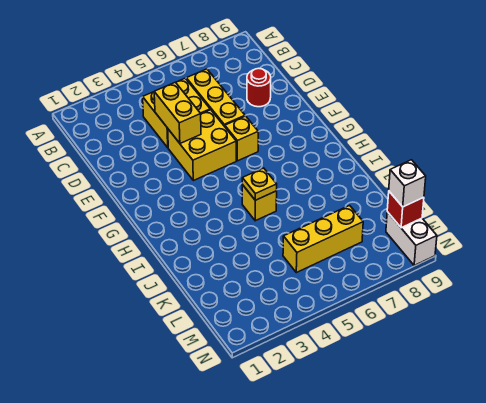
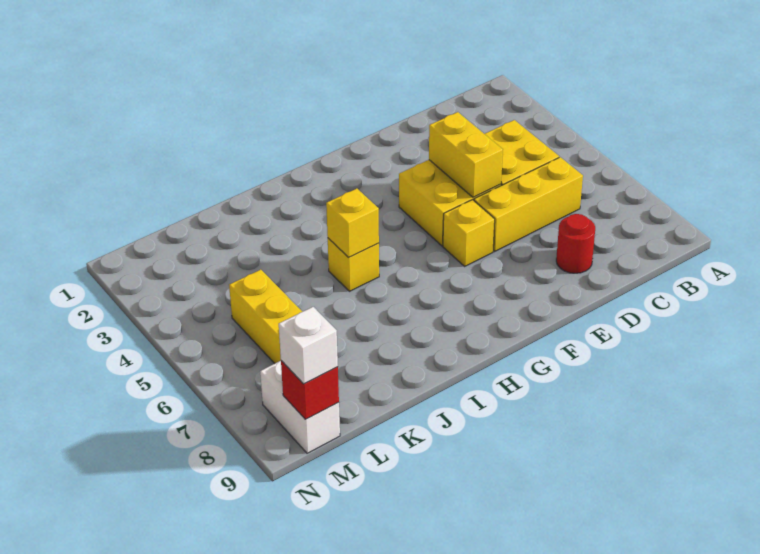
yellow 1x2 brick [154,82,201,143] -> yellow 1x2 brick turned to [429,112,503,197]
yellow 1x1 plate [242,168,277,200] -> yellow 1x1 brick [326,189,379,258]
white 1x2 brick [386,212,437,265] -> white 1x2 brick turned to [260,361,340,453]

